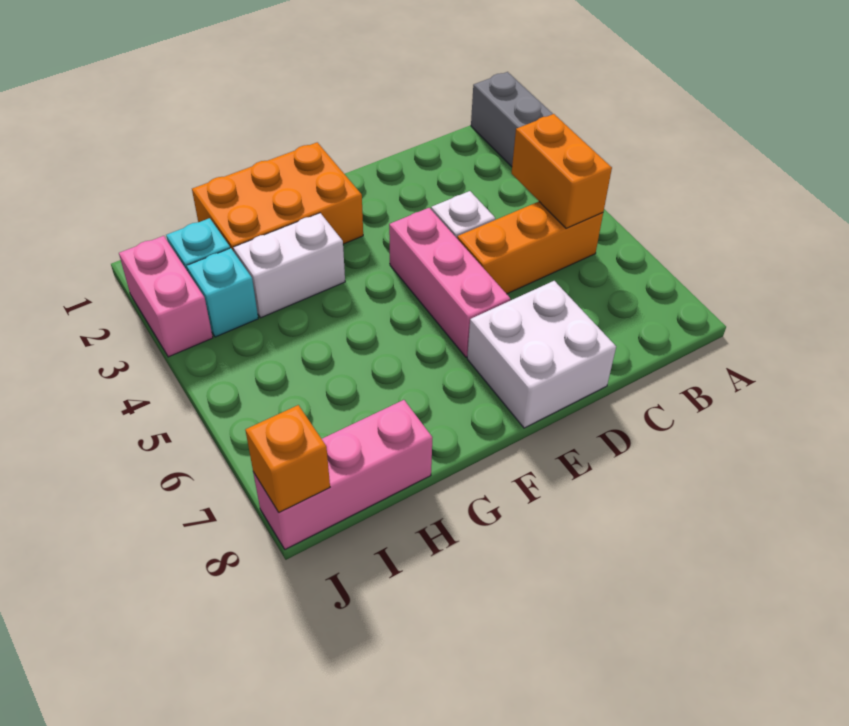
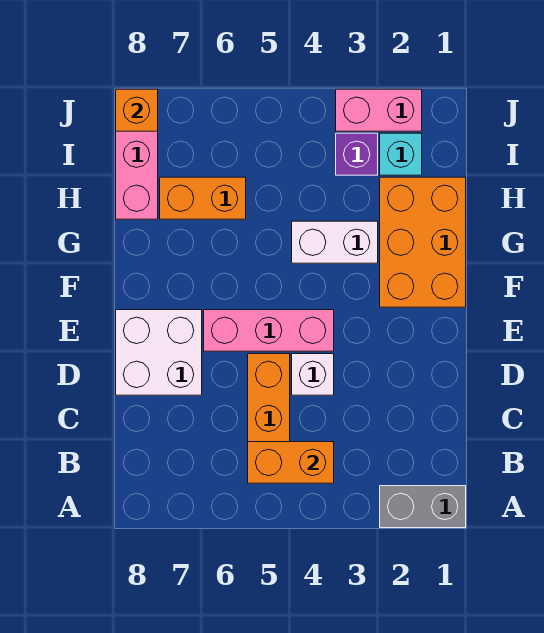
white 1x2 brick [233,213,345,318] -> white 1x2 brick turned to [292,221,378,263]
none -> orange 1x2 brick [160,177,246,219]
cyan 1x1 brick [187,248,258,337] -> purple 1x1 brick [336,133,378,175]

